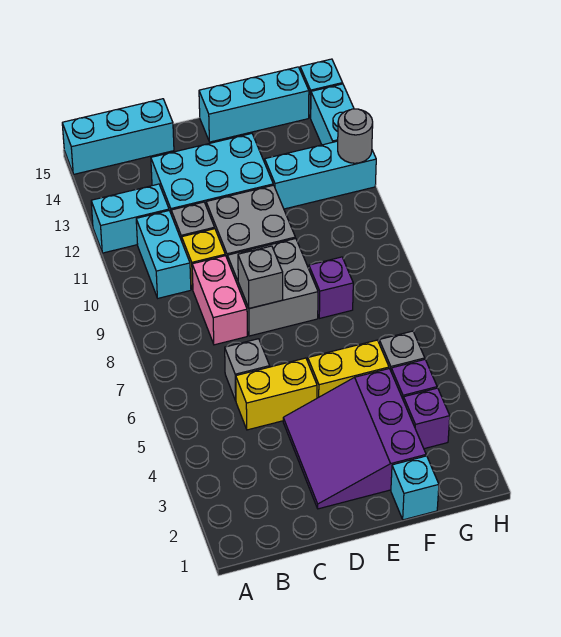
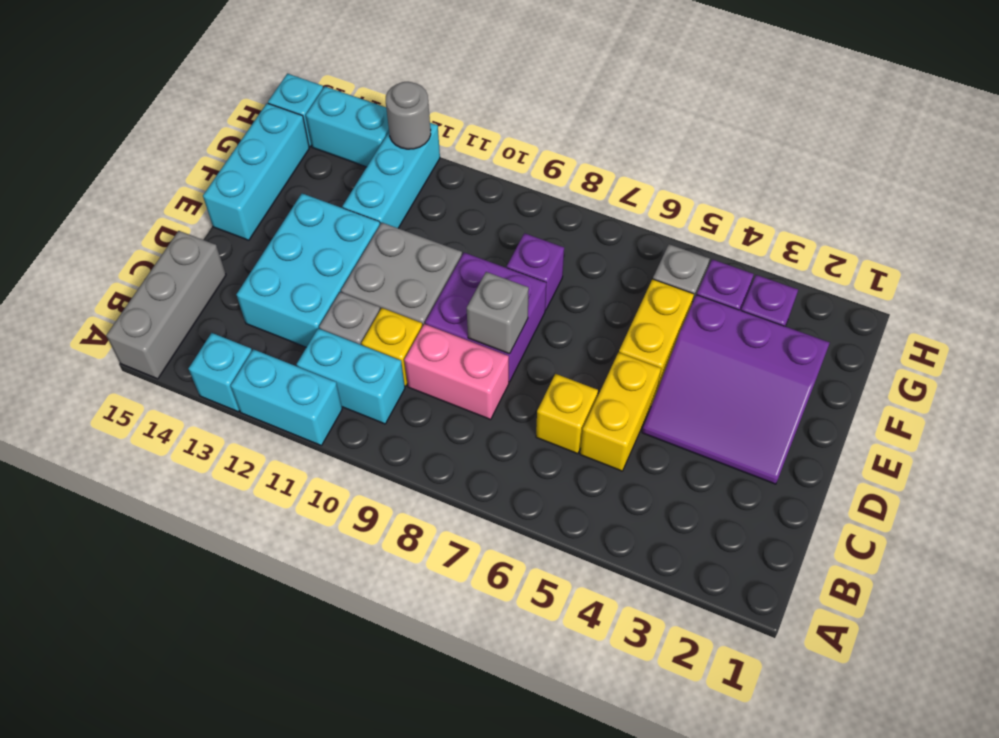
cyan 1x2 brick [91,184,169,253] -> cyan 1x2 brick turned to [231,349,342,445]
cyan 1x3 brick [62,99,174,174] -> grey 1x3 brick [106,231,226,379]
grey 1x1 brick [225,339,270,401] -> yellow 1x1 brick [536,374,598,454]
grey 2x2 brick [227,238,318,336] -> purple 2x2 brick [425,253,546,382]
cyan 1x1 brick [391,456,439,520] -> cyan 1x1 brick moved to [189,333,252,412]

